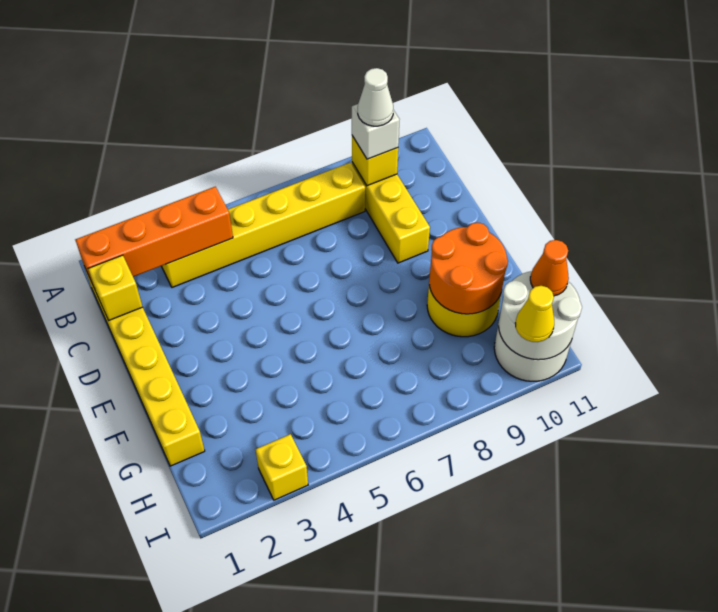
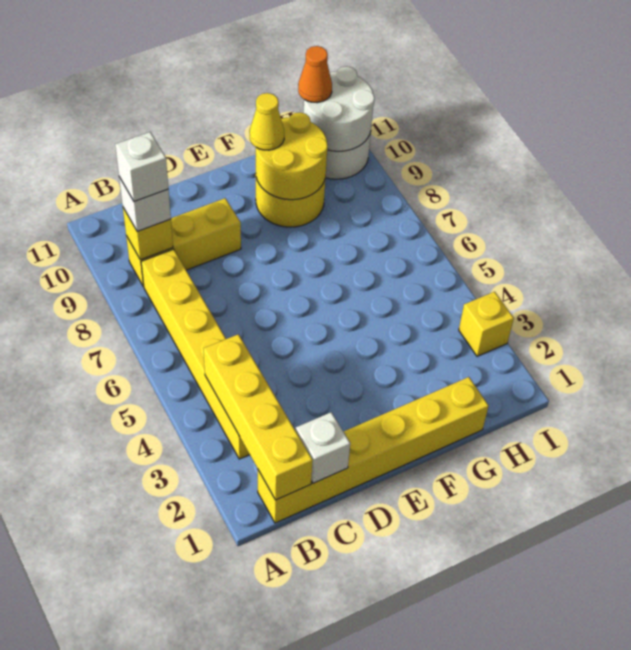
orange 1x4 brick [75,187,233,289] -> yellow 1x4 brick [204,334,313,500]
white 1x1 cone [358,68,393,126] -> white 1x1 brick [115,132,168,202]
yellow 1x1 brick [88,255,142,321] -> white 1x1 brick [296,412,350,483]
orange 2x2 round brick [429,223,508,314] -> yellow 2x2 round brick [256,112,328,200]
yellow 1x1 cone [516,286,554,342] -> yellow 1x1 cone moved to [250,93,284,150]

